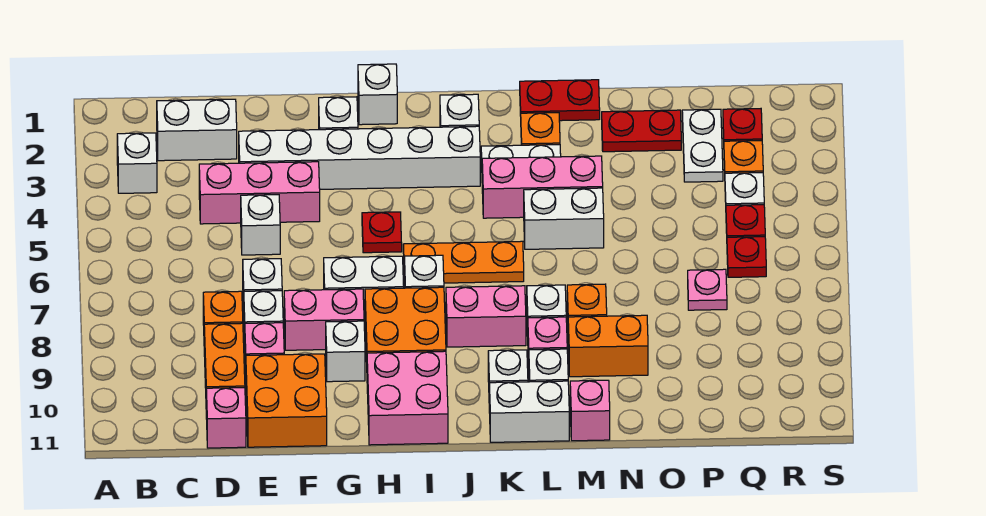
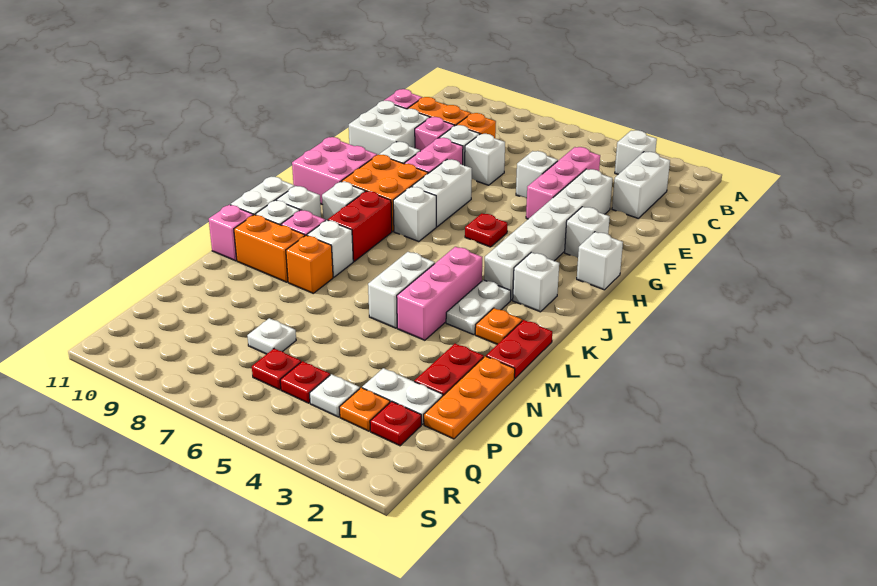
orange 2x2 brick [246,354,327,447] -> white 2x2 brick [349,101,430,155]
orange 1x3 plate [403,241,524,284] -> orange 1x3 plate moved to [424,356,515,439]
pink 1x2 brick [446,286,526,347] -> red 1x2 brick [328,191,392,261]
none -> white 1x1 brick [322,181,365,220]
orange 1x2 brick [568,315,648,377] -> orange 1x2 brick turned to [234,215,305,282]
pink 1x1 plate [688,269,727,310] -> white 1x1 plate [247,318,296,354]

